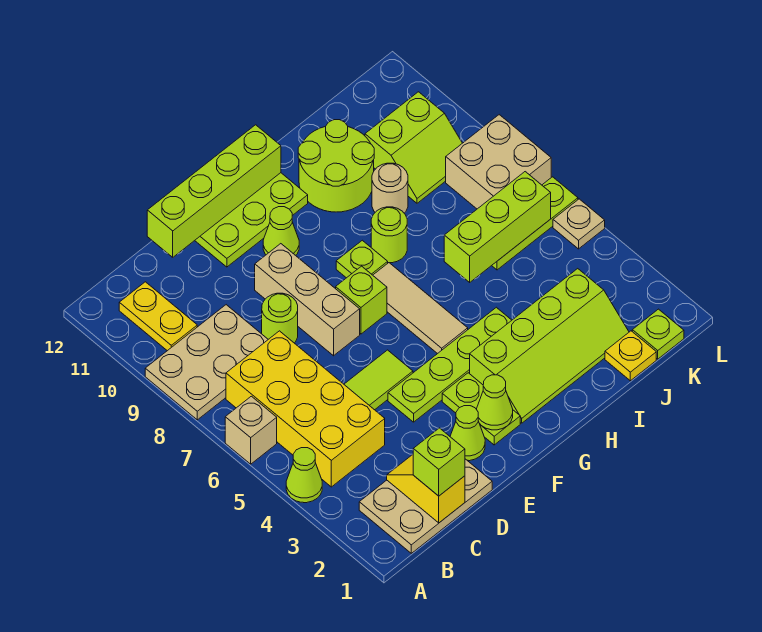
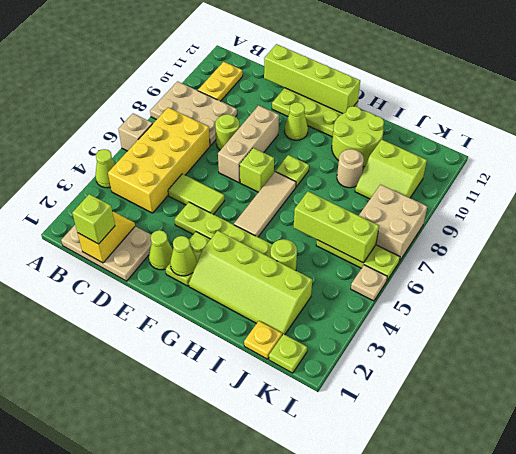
lime 1x1 round brick [371,207,407,263] -> lime 1x1 round brick moved to [270,239,297,271]

